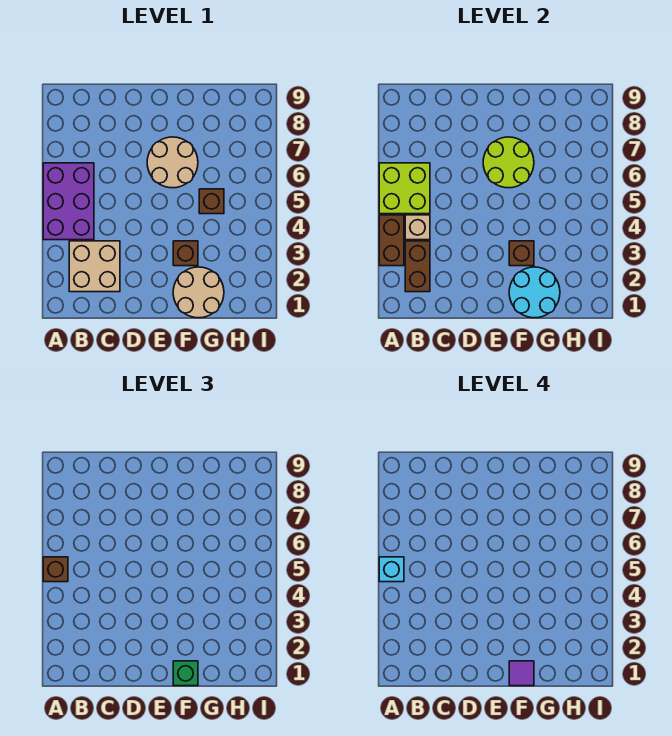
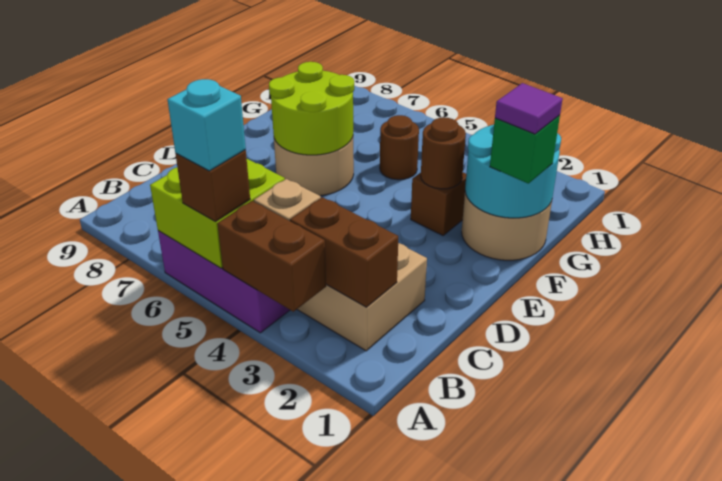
brown 1x1 brick [509,241,534,266] -> brown 1x1 round brick [421,117,466,189]
brown 1x1 brick [199,189,224,214] -> brown 1x1 round brick [380,115,419,180]

